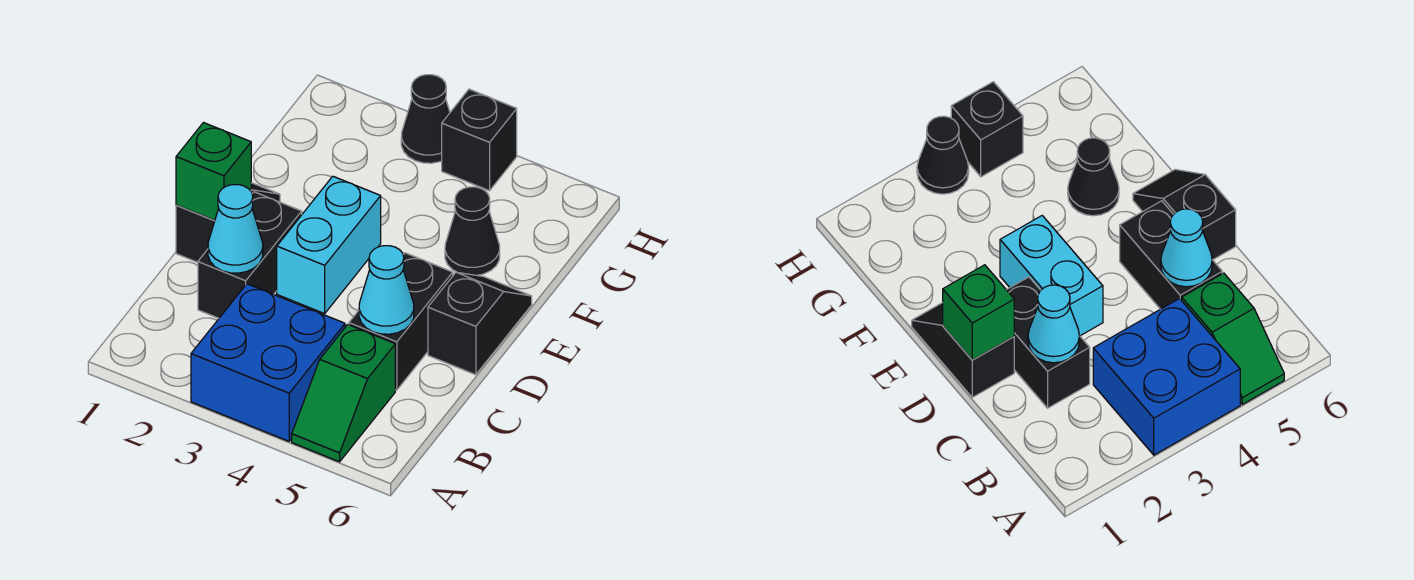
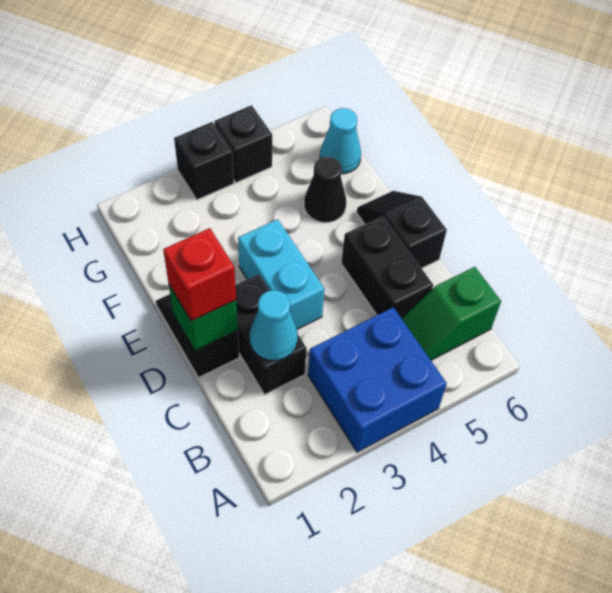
green 1x2 slope [292,325,395,462] -> green 1x2 slope turned to [402,267,501,360]
cyan 1x1 cone [359,246,414,334] -> cyan 1x1 cone moved to [320,108,361,174]
none -> red 1x1 brick [163,228,236,321]
black 1x1 cone [401,75,450,163] -> black 1x1 brick [174,122,234,200]

